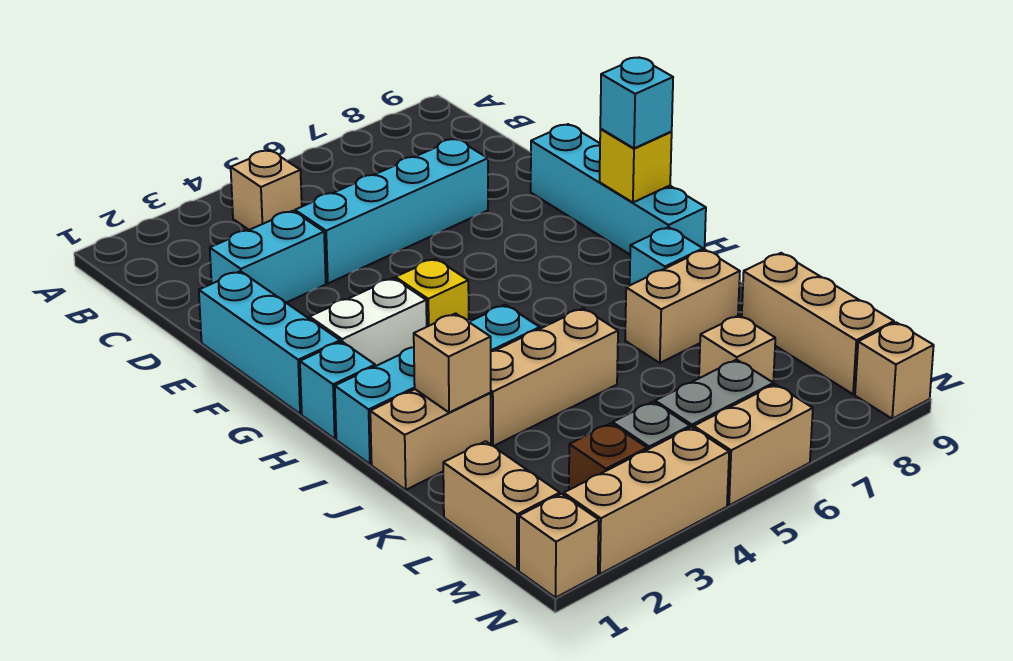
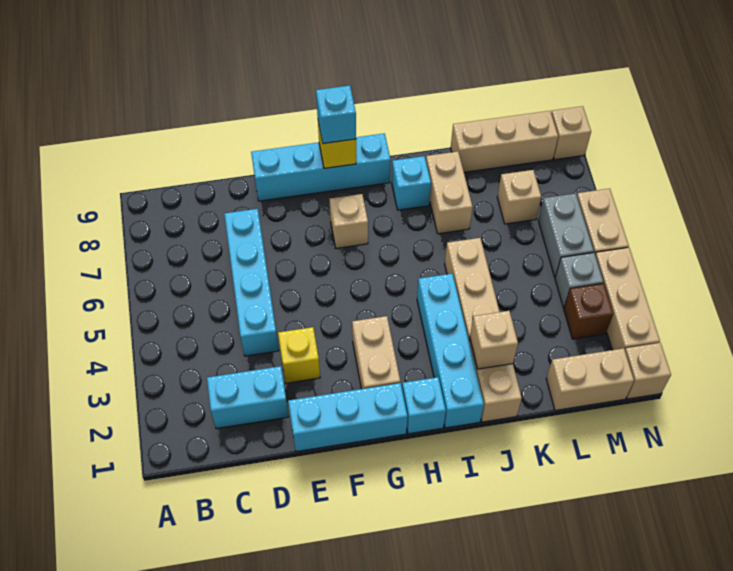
tan 1x1 brick [231,150,302,230] -> tan 1x1 brick moved to [330,194,368,248]
cyan 1x2 brick [210,211,326,303] -> cyan 1x2 brick turned to [207,366,289,429]
white 1x2 brick [310,278,427,366] -> tan 1x2 brick [352,316,400,389]
yellow 1x1 brick [395,259,469,327] -> yellow 1x1 brick moved to [278,327,320,383]

